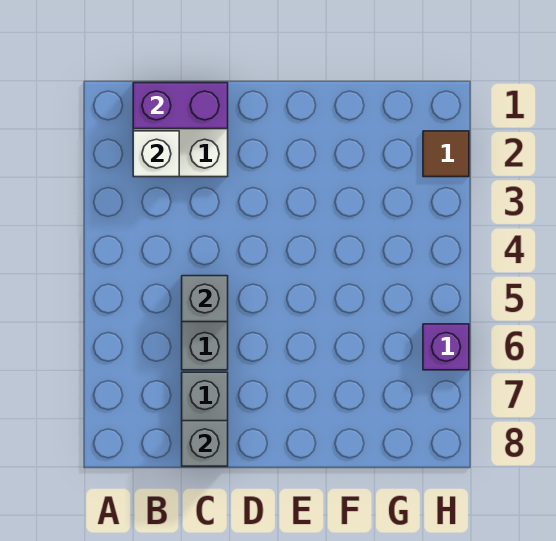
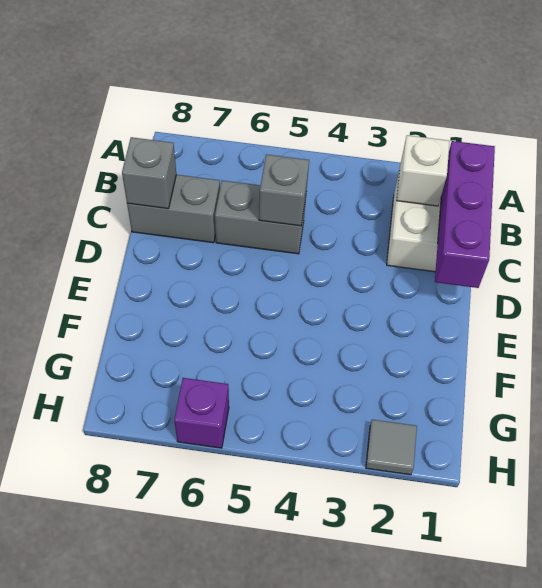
purple 1x2 brick [133,83,228,129] -> purple 1x3 brick [435,141,495,288]
brown 1x1 tile [423,131,469,177] -> grey 1x1 tile [366,420,417,475]

